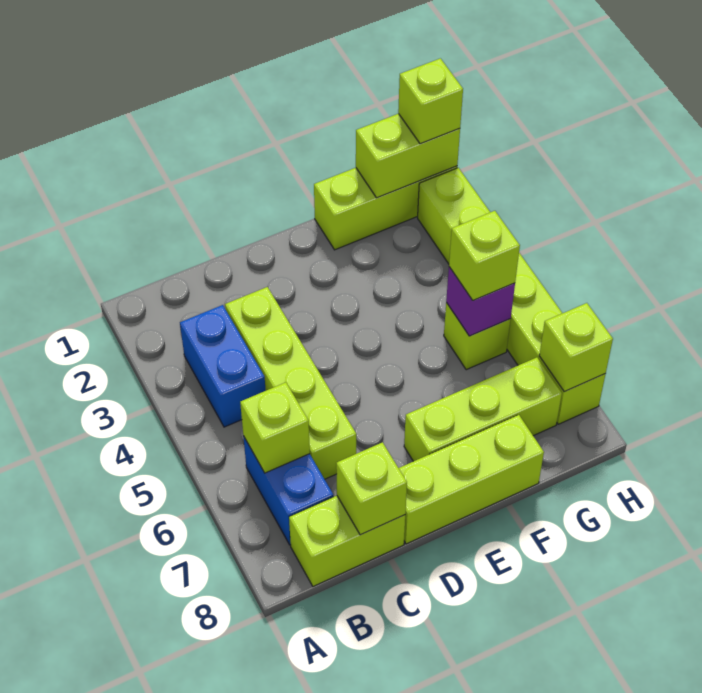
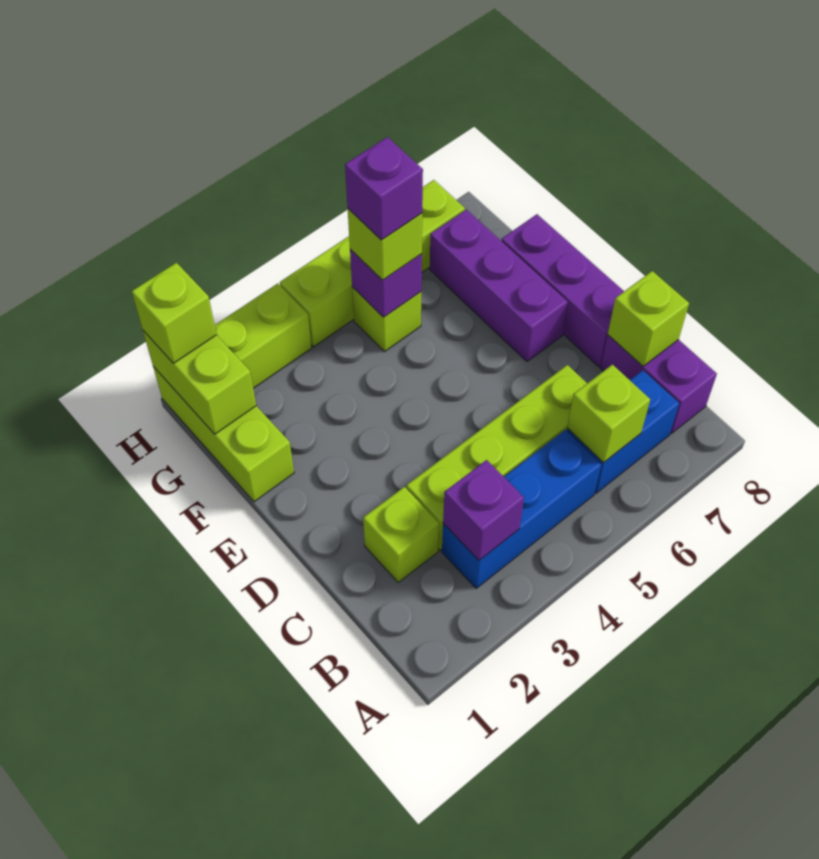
blue 1x2 brick [180,305,266,427] -> blue 1x3 brick [442,430,601,588]
none -> purple 1x1 brick [443,460,524,560]
lime 1x2 brick [289,496,405,586] -> purple 1x2 brick [600,335,717,434]
lime 1x3 brick [399,415,544,544] -> purple 1x3 brick [501,214,624,366]
lime 1x3 brick [404,357,562,461] -> purple 1x3 brick [430,210,568,361]
none -> purple 1x1 brick [345,137,423,240]
lime 1x1 brick [539,303,613,392] -> lime 1x1 brick moved to [363,487,439,582]

